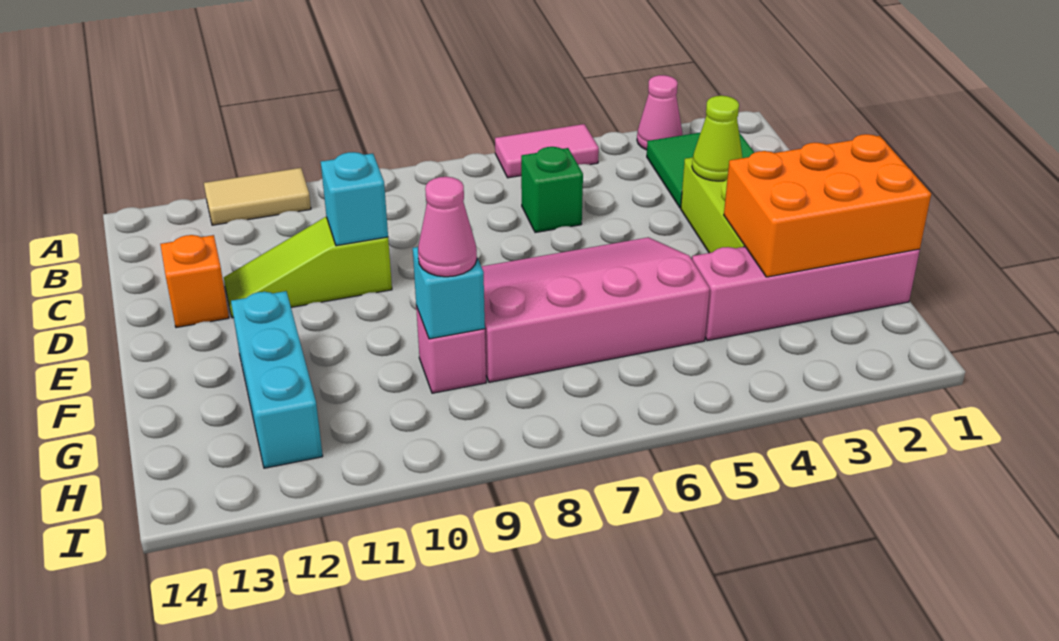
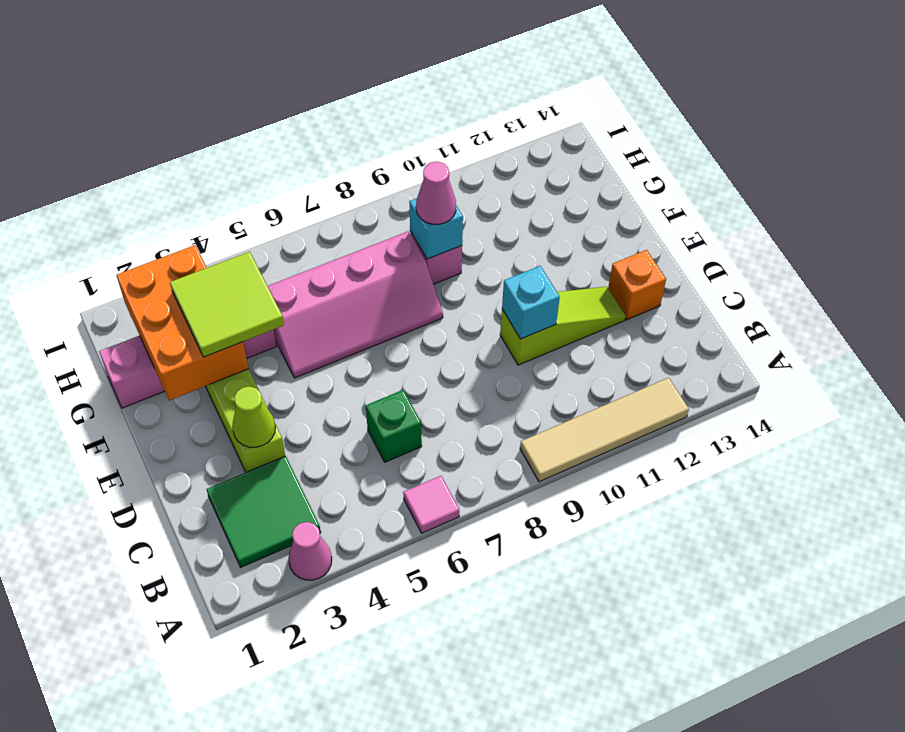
pink 1x2 tile [495,124,599,178] -> pink 1x1 tile [403,476,459,533]
tan 1x2 tile [204,168,311,225] -> tan 1x4 tile [520,378,689,482]
pink 3x4 slope [481,237,710,382] -> pink 2x4 slope [268,232,443,378]
orange 2x3 brick [724,134,931,277] -> orange 2x3 brick turned to [116,245,248,400]
none -> lime 2x2 tile [170,252,284,357]
cyan 1x3 brick [231,291,323,468] -> none

